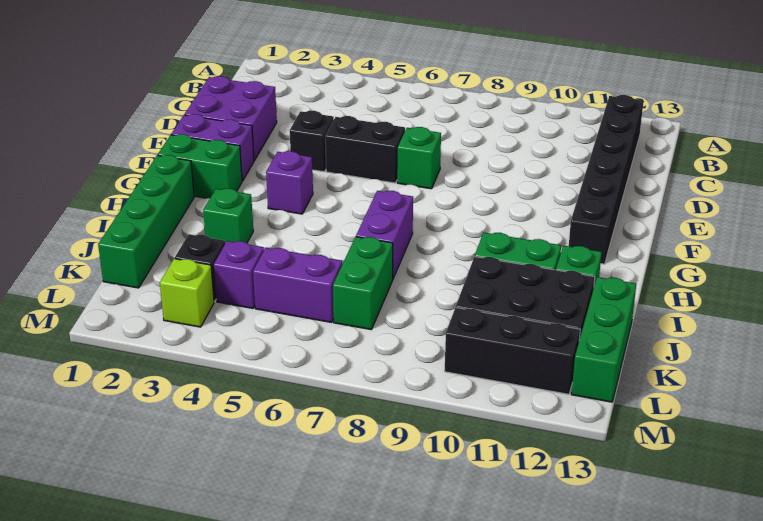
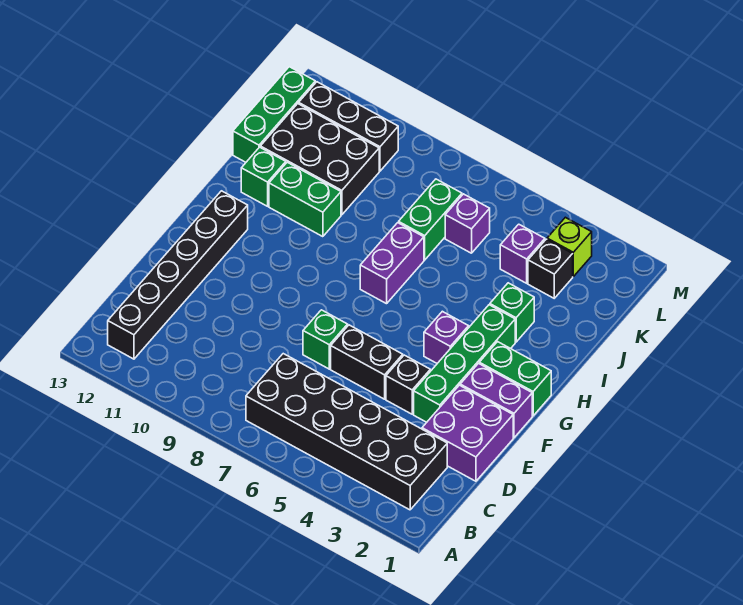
none -> black 2x6 brick [246,354,447,510]
green 1x4 brick [98,155,194,288] -> green 1x4 brick moved to [414,305,515,422]
purple 1x2 brick [253,248,342,322] -> purple 1x1 brick [445,194,490,253]

